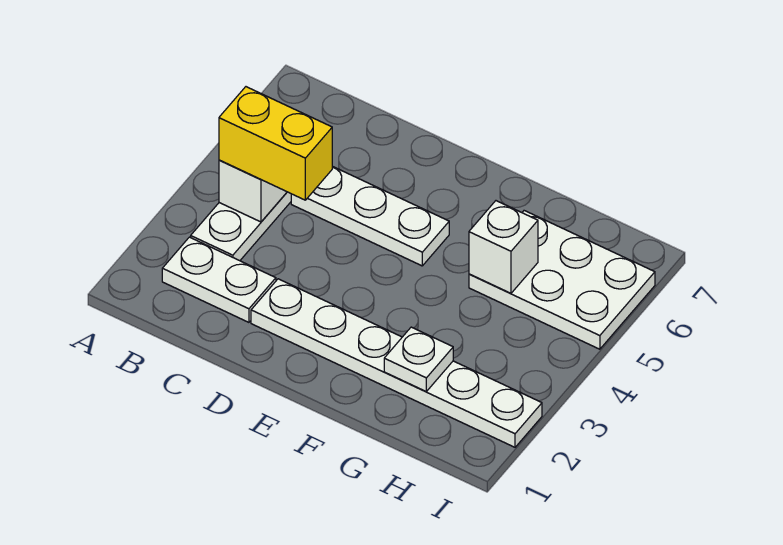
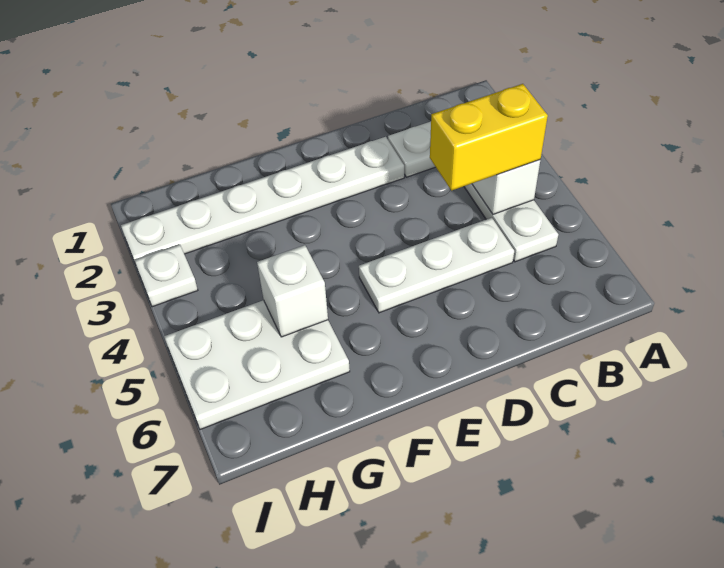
white 1x1 plate [384,327,453,392] -> white 1x1 plate moved to [134,245,198,307]

